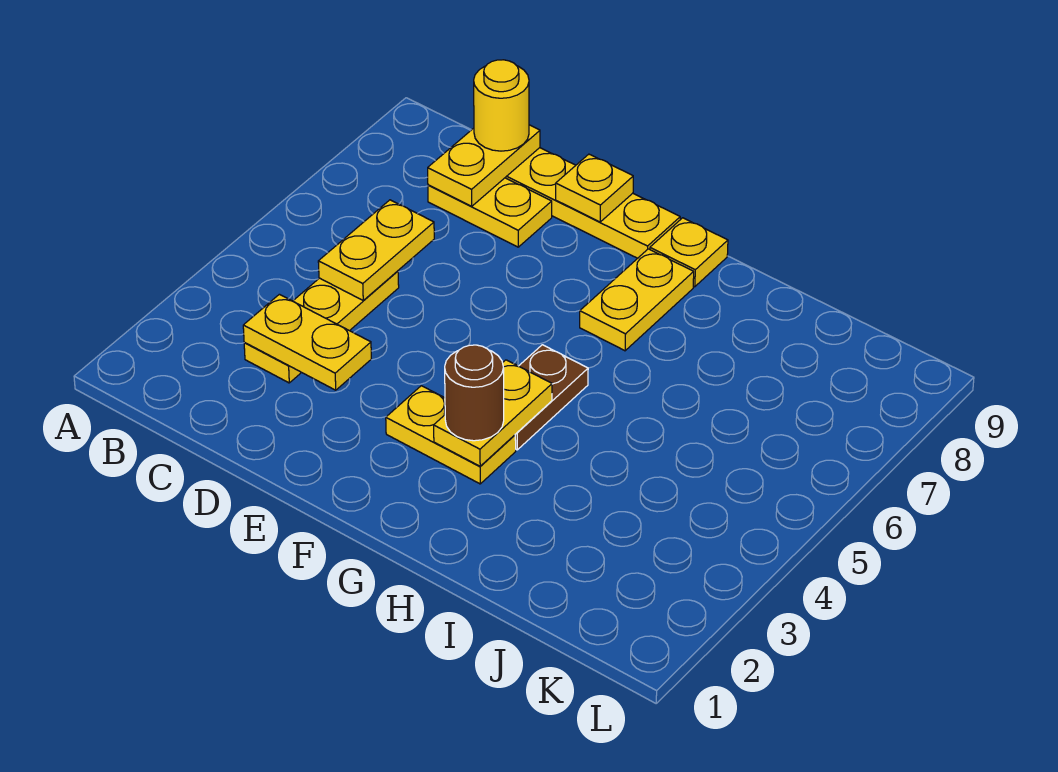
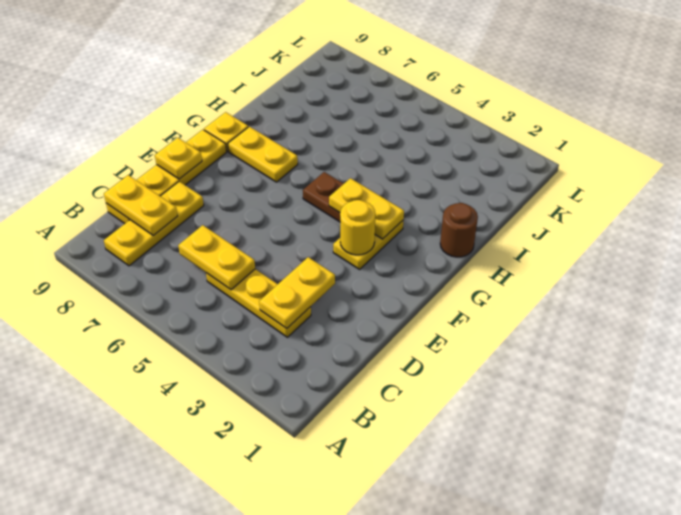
yellow 1x2 plate [428,178,552,247] -> yellow 1x3 plate [104,182,204,266]
yellow 1x1 round brick [474,60,529,151] -> yellow 1x1 round brick moved to [340,200,375,255]
brown 1x1 round brick [445,345,504,441] -> brown 1x1 round brick moved to [440,203,478,257]

